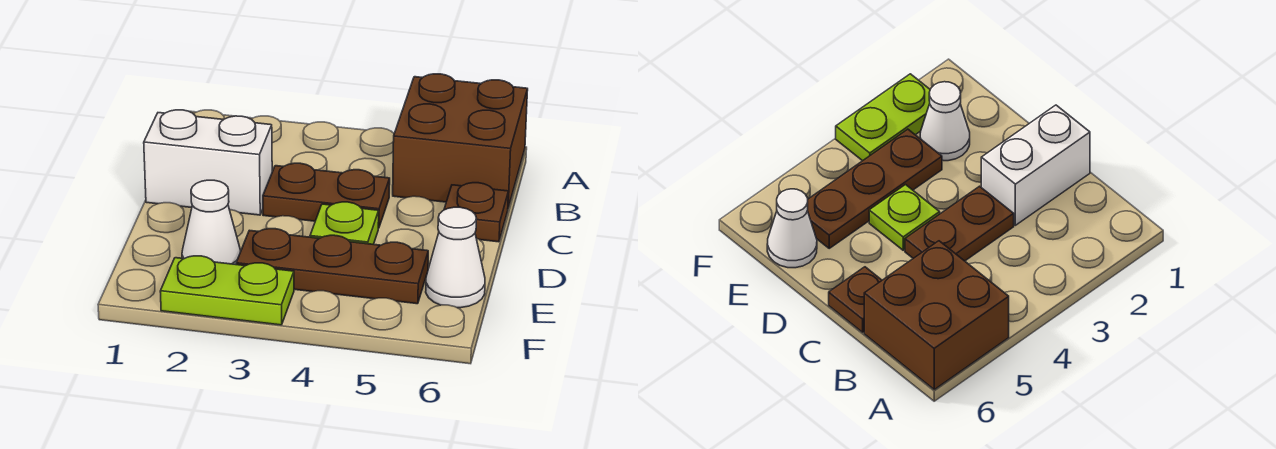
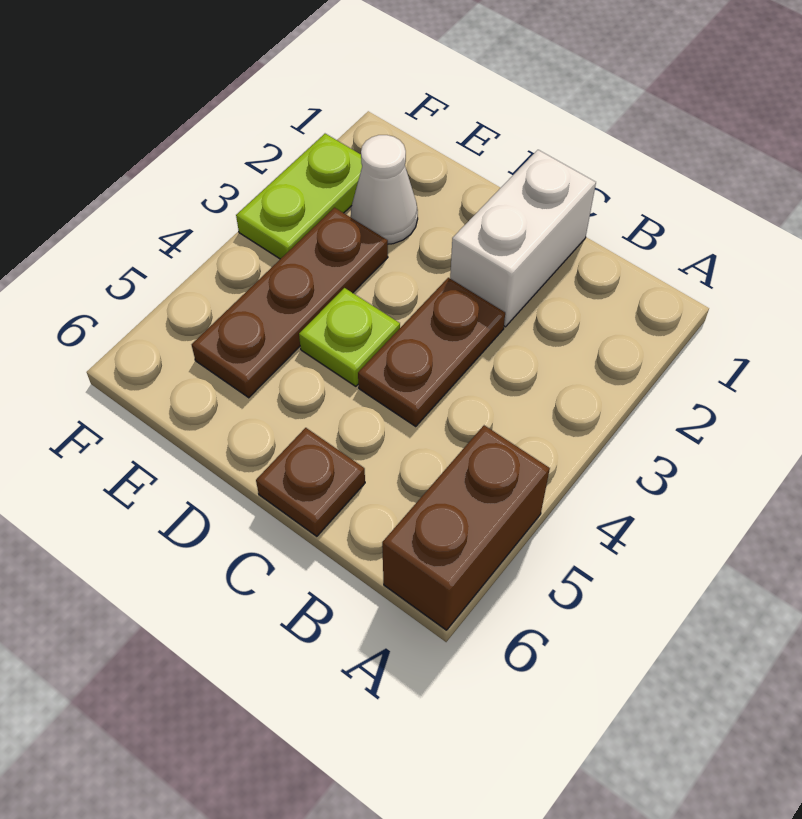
brown 2x2 brick [393,74,528,207] -> brown 1x2 brick [382,425,550,630]
white 1x1 cone [426,207,485,308] -> none

